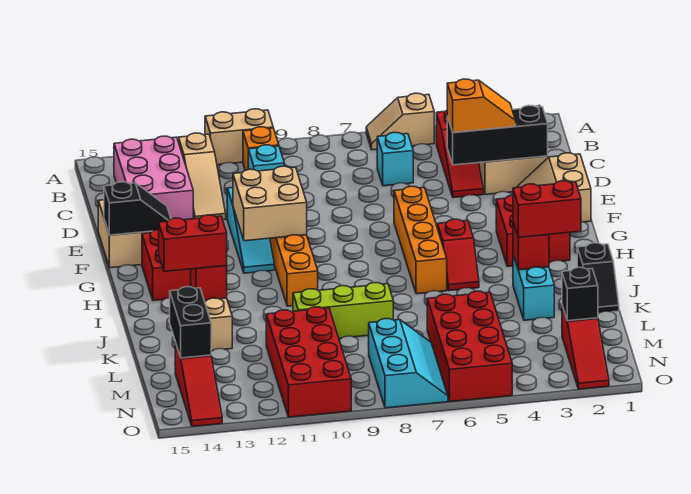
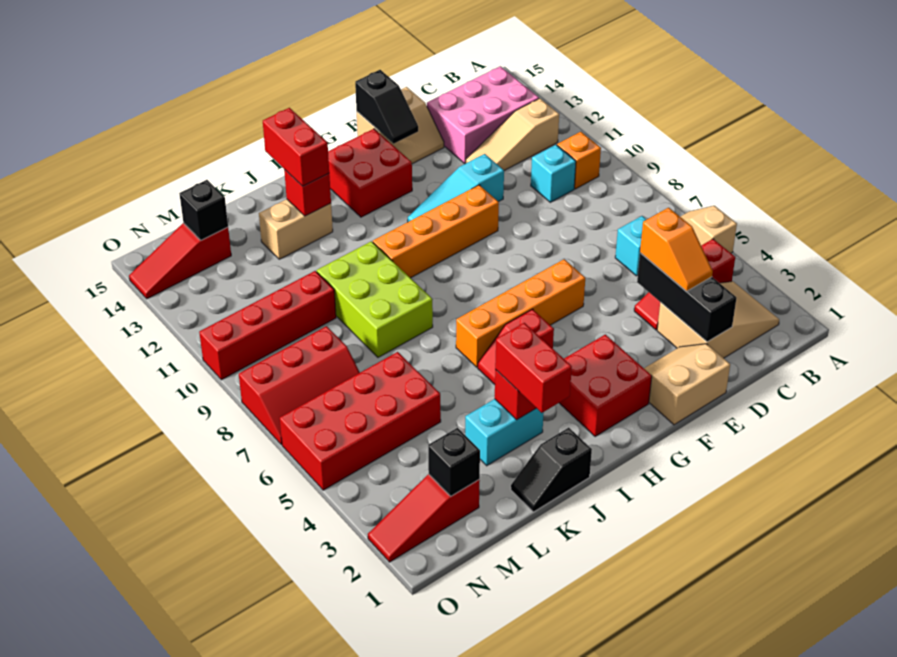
tan 1x2 brick [205,109,273,165] -> none
tan 2x2 brick [233,166,307,241] -> none
lime 1x3 brick [293,283,393,338] -> lime 2x3 brick [317,241,433,357]
red 2x4 brick [266,307,351,417] -> red 1x4 brick [199,271,336,380]
black 1x2 brick [170,287,211,358] -> black 1x1 brick [179,180,228,240]
cyan 2x3 slope [369,319,448,408] -> red 2x3 slope [239,326,360,445]

